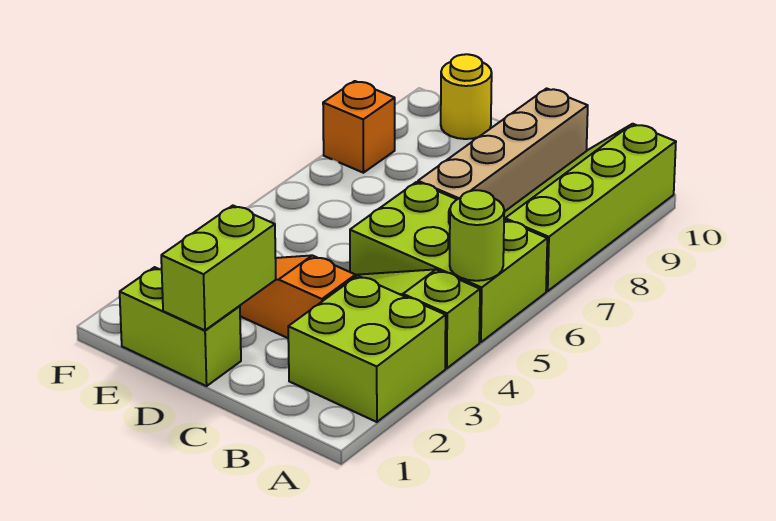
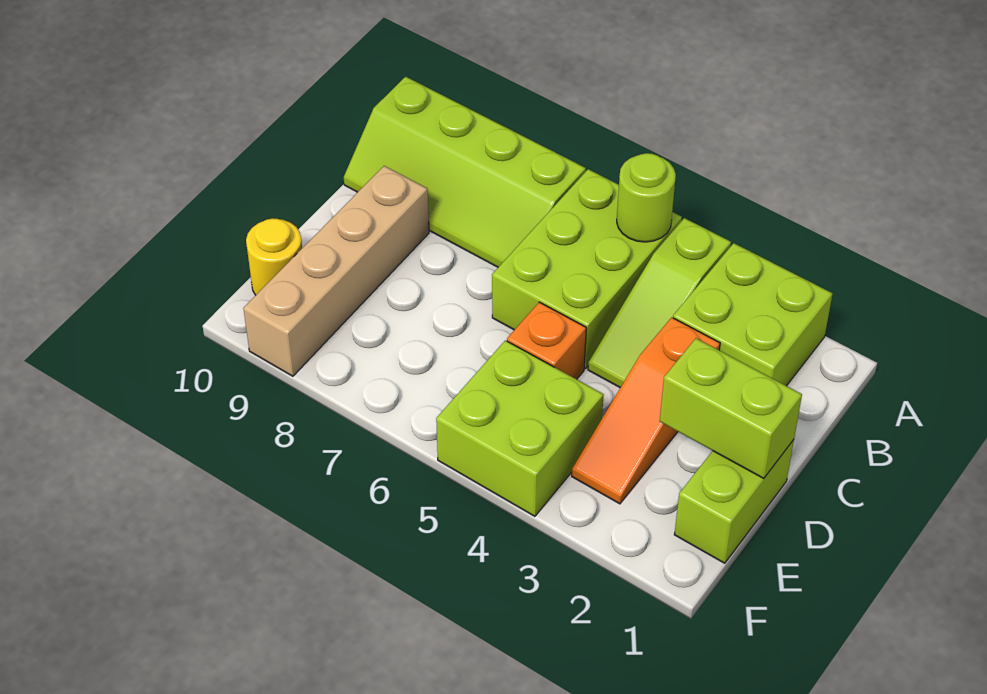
tan 1x4 brick [418,88,588,212] -> tan 1x4 brick turned to [243,166,429,376]
none -> lime 2x2 brick [436,340,604,516]
orange 1x1 brick [323,81,395,173] -> orange 1x1 brick moved to [507,302,586,379]

